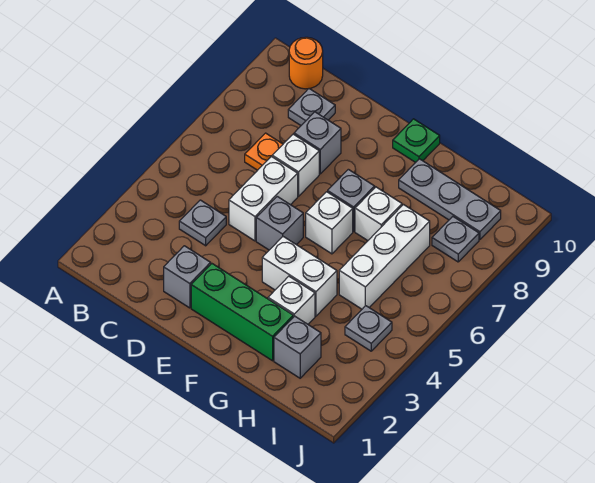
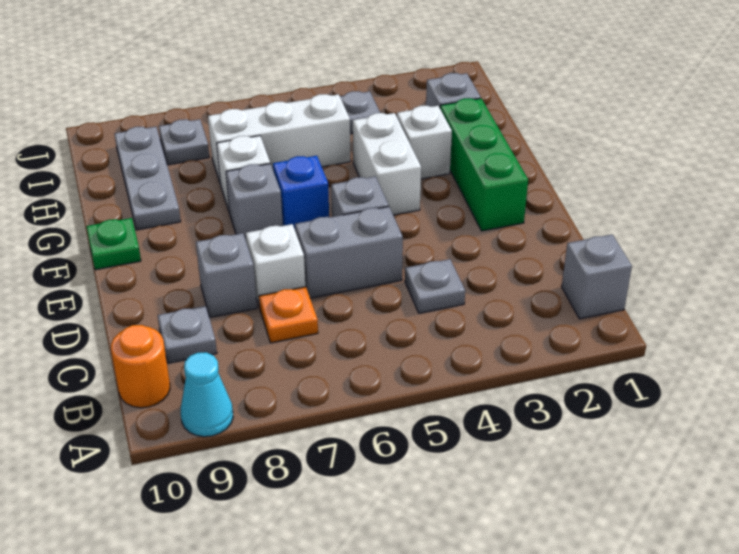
none -> cyan 1x1 cone [181,352,233,437]
grey 1x1 brick [164,246,211,308] -> grey 1x1 brick moved to [562,234,632,319]
white 1x2 brick [229,156,298,241] -> grey 1x2 brick [295,207,403,298]
white 1x1 brick [306,192,353,254] -> blue 1x1 brick [273,156,329,229]

